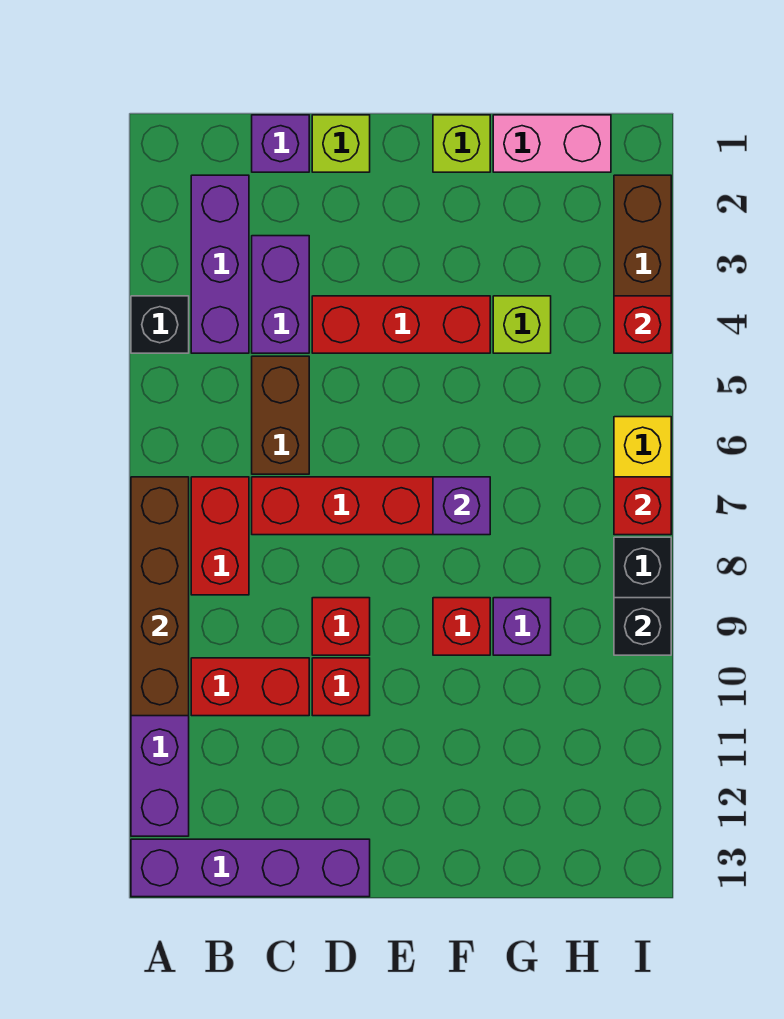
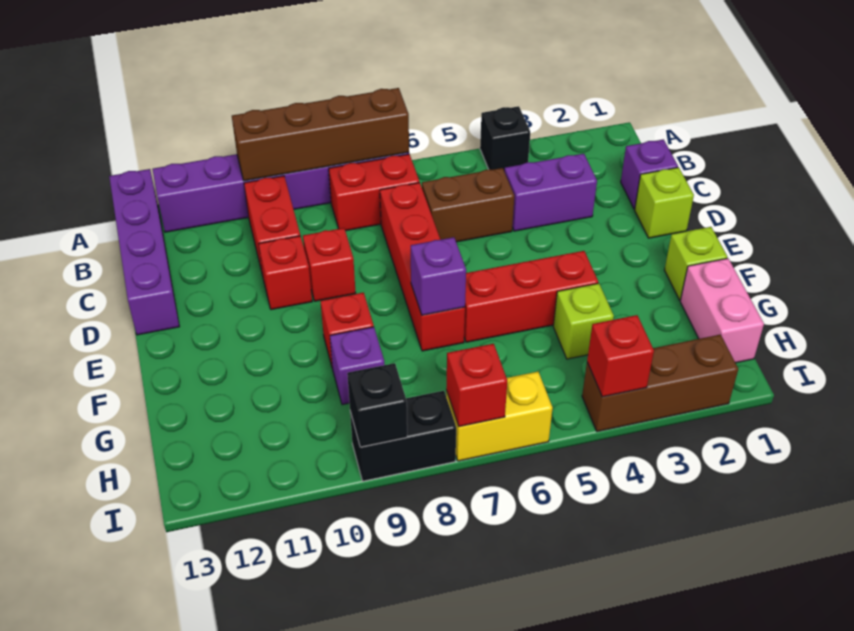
purple 1x3 brick [191,175,249,353] -> none
red 1x3 brick [312,296,490,353] -> red 1x3 brick turned to [464,251,598,342]

